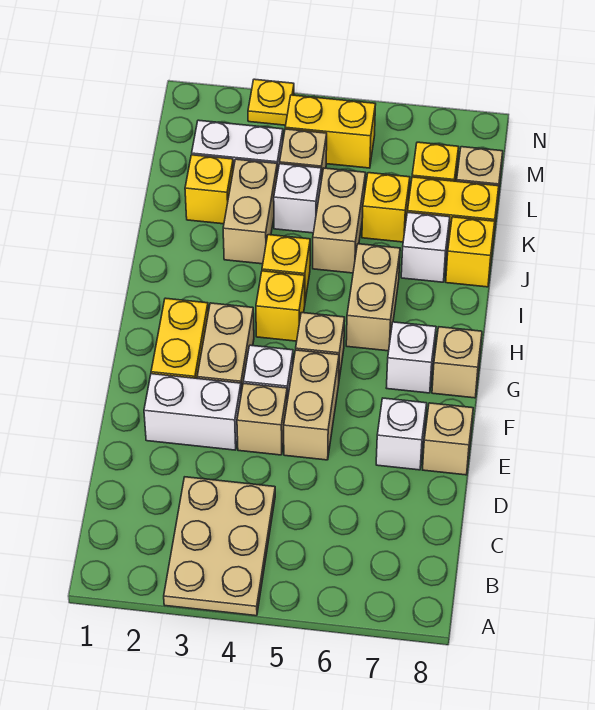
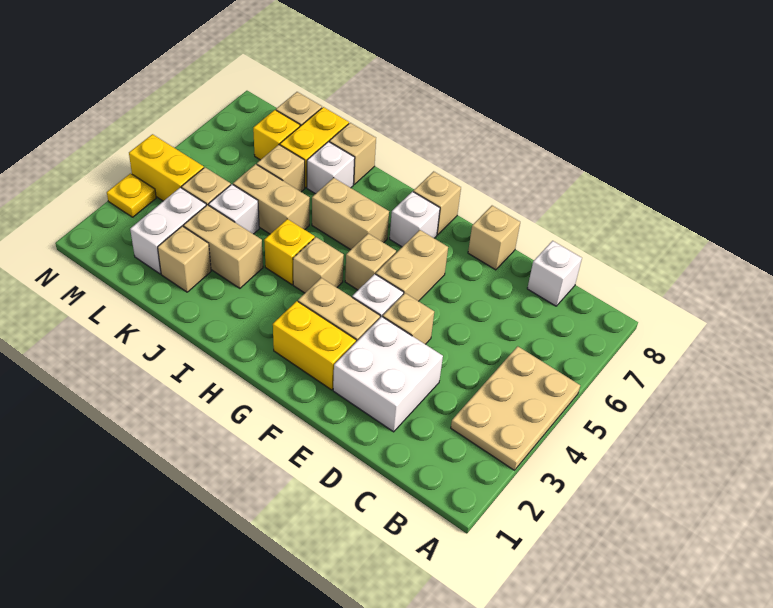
tan 2x3 plate [164,477,275,616] -> tan 2x3 plate turned to [451,346,580,470]
white 1x2 brick [144,374,241,450] -> white 2x2 brick [333,317,443,432]
tan 1x2 brick [284,350,339,460] -> tan 1x2 brick turned to [376,230,448,301]
white 1x1 brick [376,398,427,470] -> white 1x1 brick moved to [527,241,582,306]
yellow 1x1 brick [256,271,305,341] -> tan 1x1 brick [293,237,344,293]
yellow 1x1 brick [446,217,495,287] -> tan 1x1 brick [329,123,376,184]
yellow 1x1 brick [185,155,233,224] -> tan 1x1 brick [158,226,211,292]
yellow 1x1 brick [362,173,410,242] -> tan 1x1 brick [257,145,305,192]
yellow 1x2 brick [285,95,376,168] -> yellow 1x2 brick turned to [129,134,204,201]

